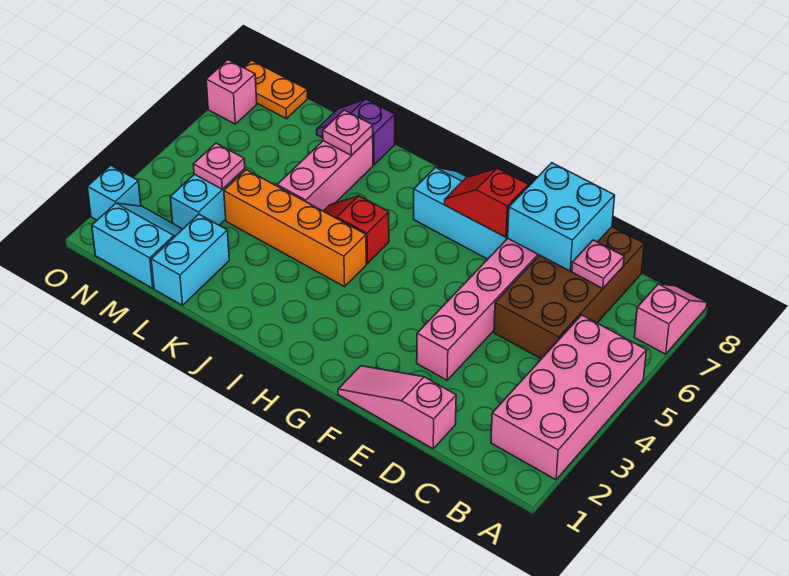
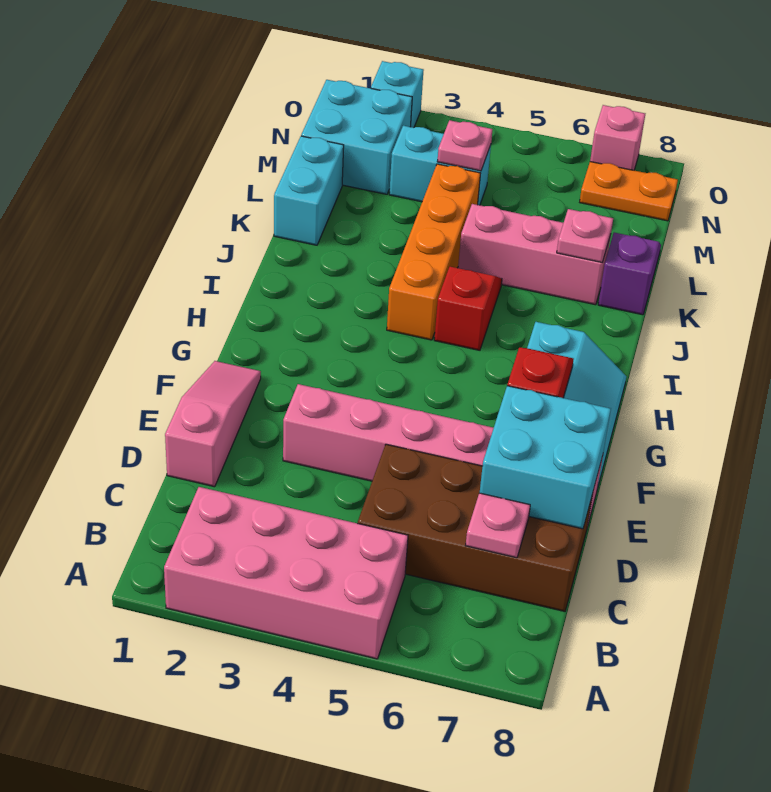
pink 1x2 slope [634,284,707,354] -> none
cyan 1x2 brick [151,214,229,305] -> cyan 1x2 brick turned to [274,136,344,245]
cyan 2x2 slope [92,203,182,288] -> cyan 2x2 brick [301,80,412,194]
orange 1x2 plate [243,60,307,119] -> orange 1x2 plate turned to [580,162,678,221]

